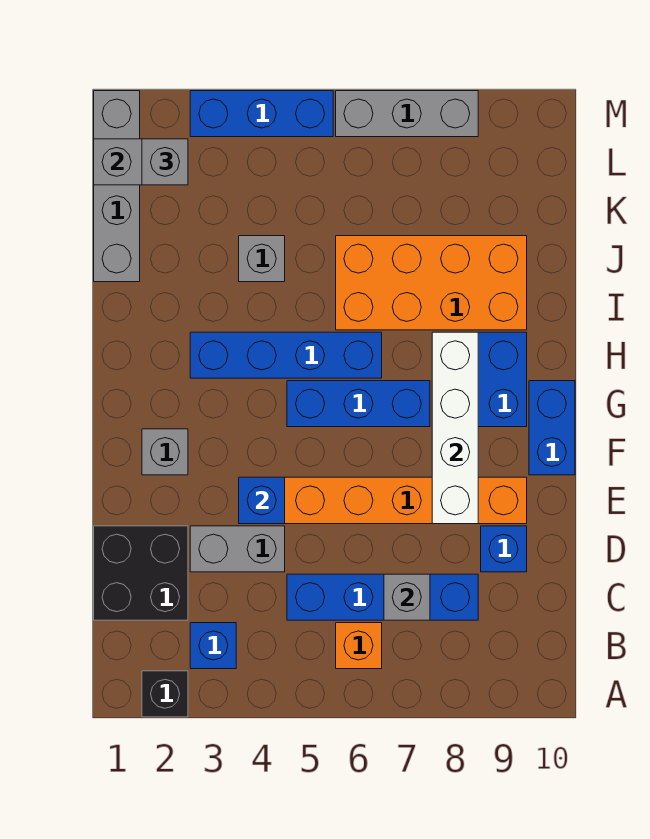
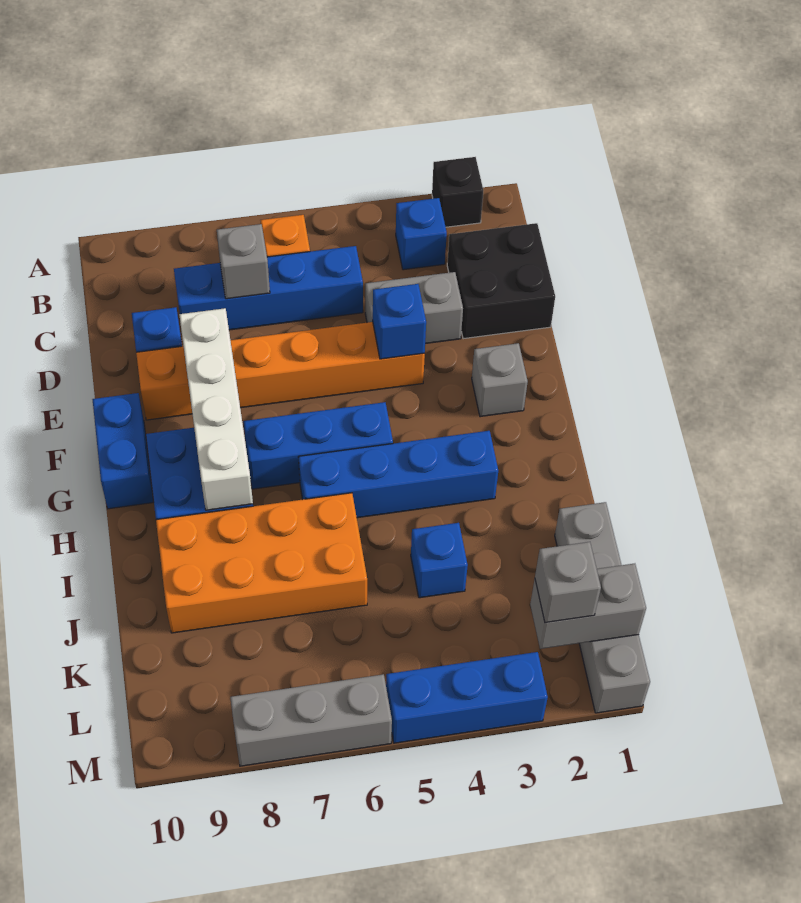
grey 1x1 brick [239,236,285,282] -> blue 1x1 brick [411,523,468,598]

